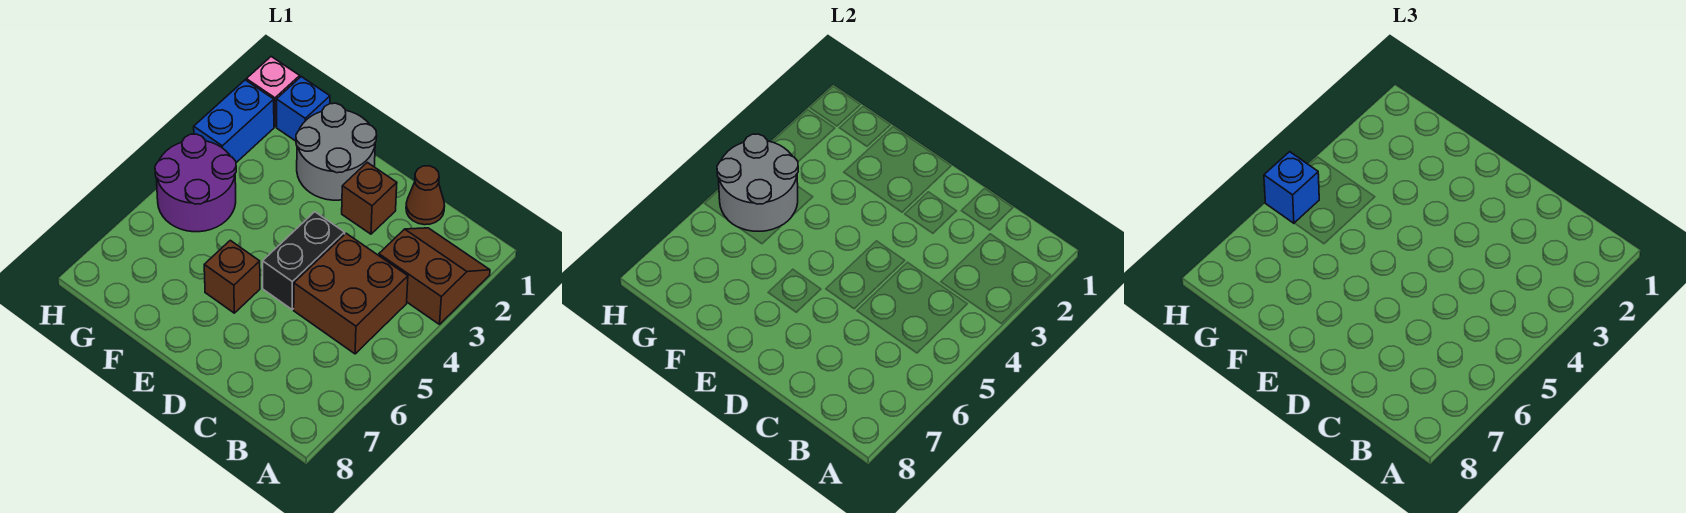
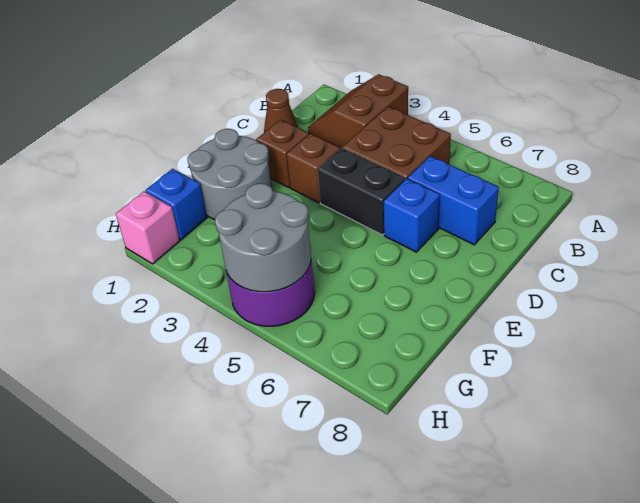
brown 1x1 brick [204,240,260,313] -> brown 1x1 brick moved to [286,134,340,203]
blue 1x2 brick [194,80,274,163] -> blue 1x2 brick moved to [408,156,499,245]
blue 1x1 brick [1264,152,1319,223] -> blue 1x1 brick moved to [384,179,440,252]

